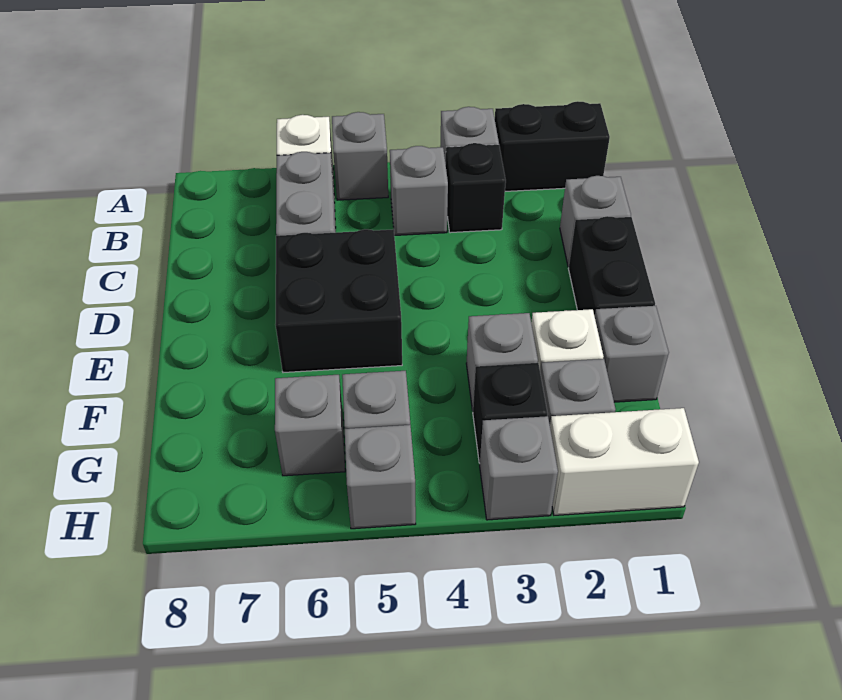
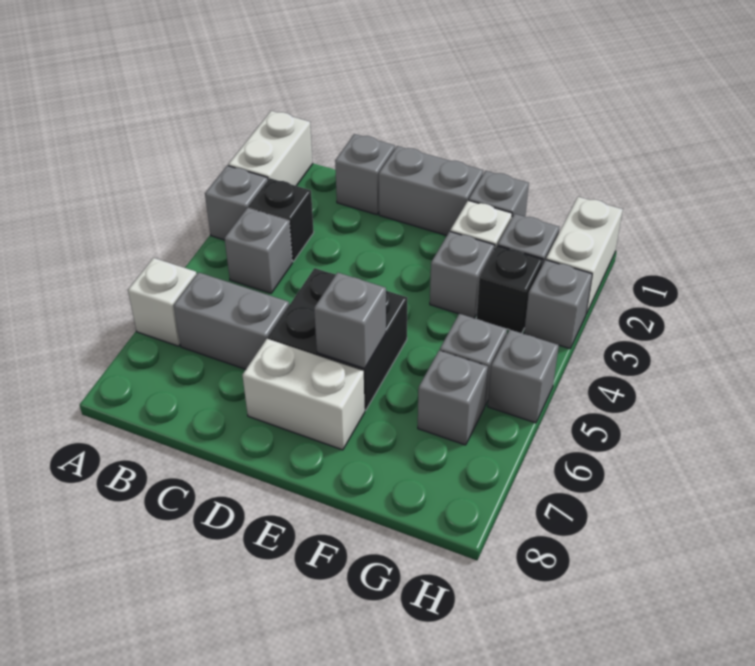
black 1x2 brick [495,101,610,191] -> white 1x2 brick [228,111,313,186]
grey 1x1 brick [332,112,388,200] -> grey 1x1 brick moved to [314,273,386,368]
black 1x2 brick [568,216,655,316] -> grey 1x2 brick [379,146,483,235]
none -> white 1x2 brick [242,339,365,450]

